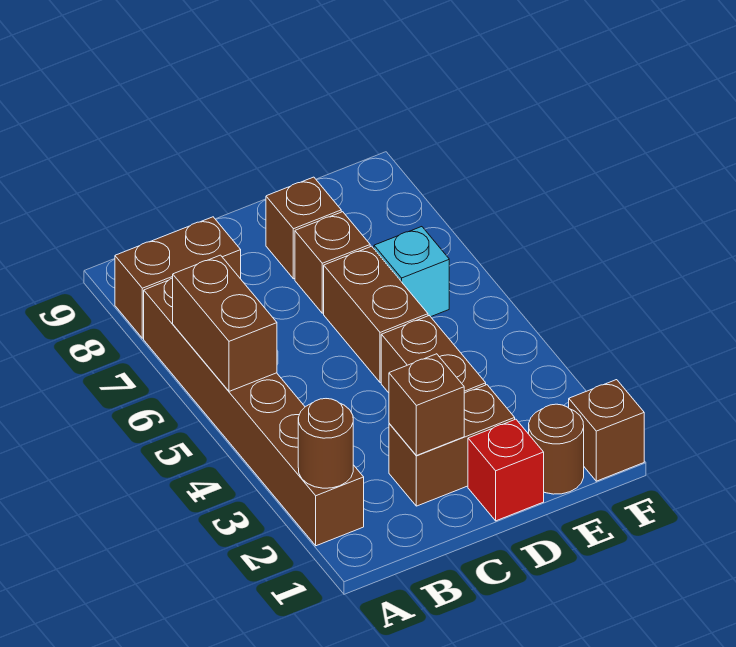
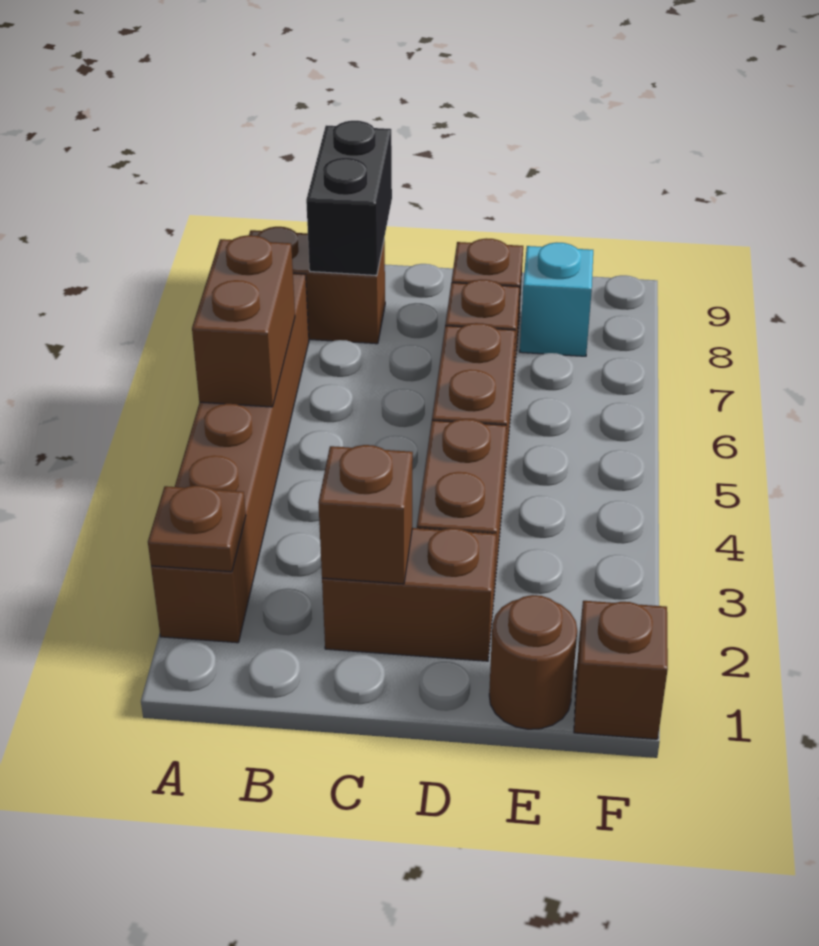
brown 1x1 round brick [298,399,353,488] -> brown 1x1 plate [148,486,246,572]
none -> black 1x2 brick [306,121,392,276]
red 1x1 brick [468,419,544,521] -> none
cyan 1x1 brick [374,227,449,317] -> cyan 1x1 brick moved to [520,243,593,356]

